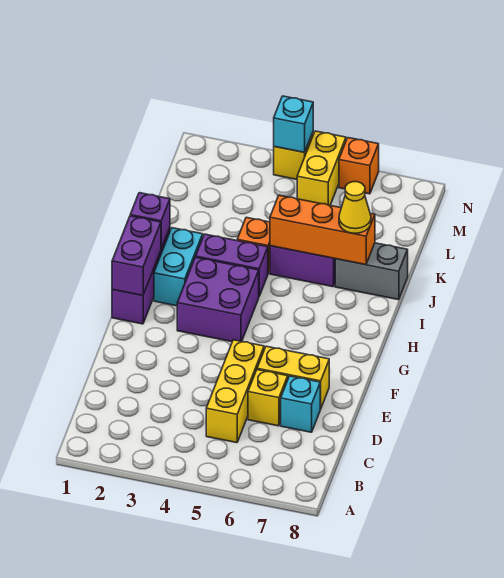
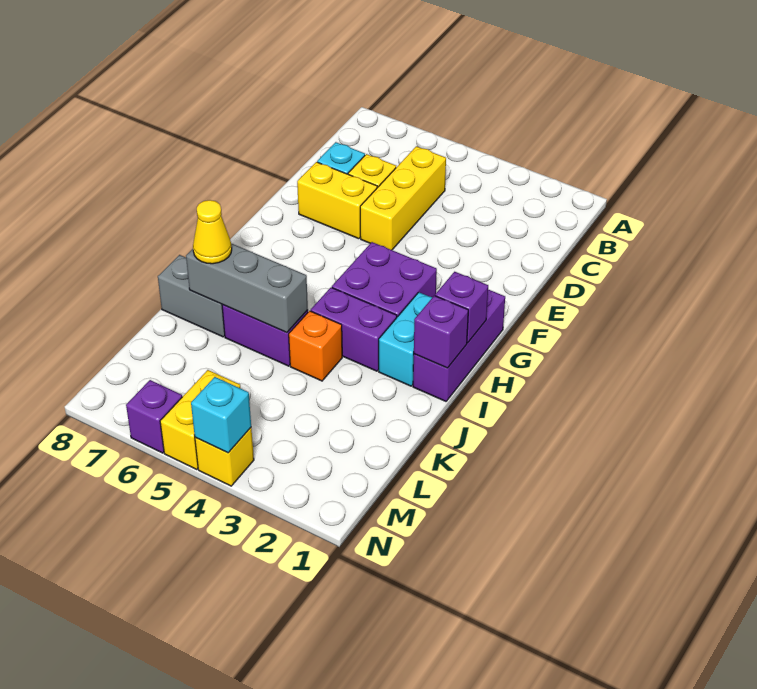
purple 1x2 brick [112,216,161,295] -> purple 1x1 brick [435,272,488,343]
orange 1x3 brick [270,195,375,265] -> grey 1x3 brick [186,244,308,333]
orange 1x1 brick [339,138,379,194] -> purple 1x1 brick [126,380,182,453]

